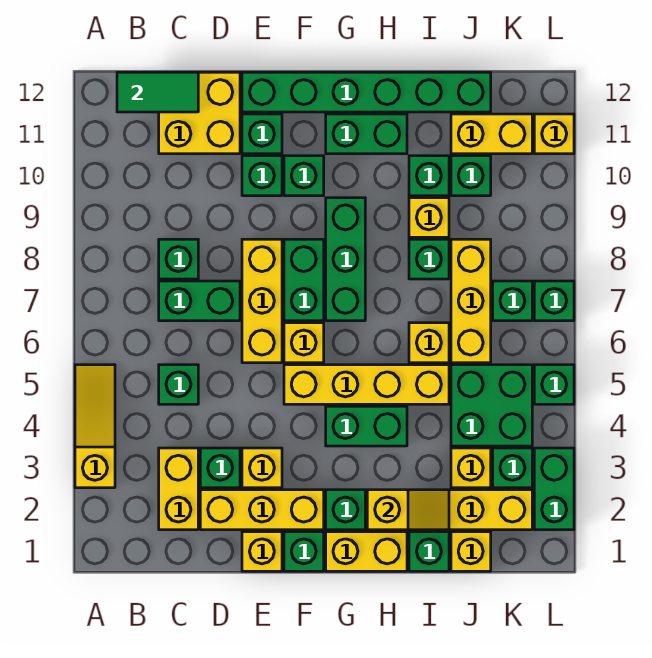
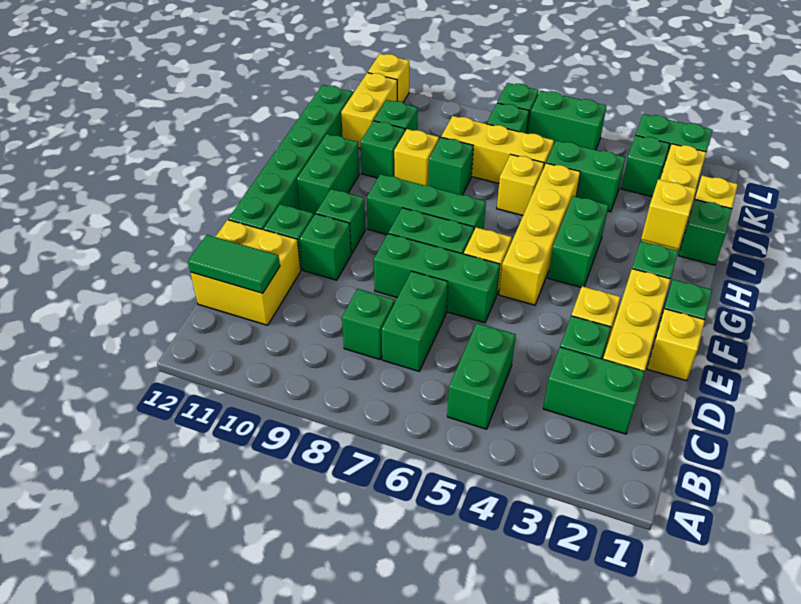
yellow 1x3 slope [75,365,115,488] -> none
green 1x2 tile [117,72,198,112] -> green 1x2 tile turned to [188,235,280,293]
yellow 1x2 brick [159,448,198,530] -> green 1x2 brick [543,347,645,434]
green 1x1 brick [159,365,198,404] -> green 1x2 brick [447,323,516,429]
yellow 1x3 brick [242,239,282,363] -> green 1x3 brick [374,234,500,323]
yellow 1x2 brick [326,532,407,571] -> none
yellow 1x1 brick [451,448,491,488] -> none
green 2x2 brick [451,365,532,446] -> green 1x2 brick [546,141,626,212]
green 1x1 brick [534,365,574,404] -> green 1x2 brick [528,91,606,150]

